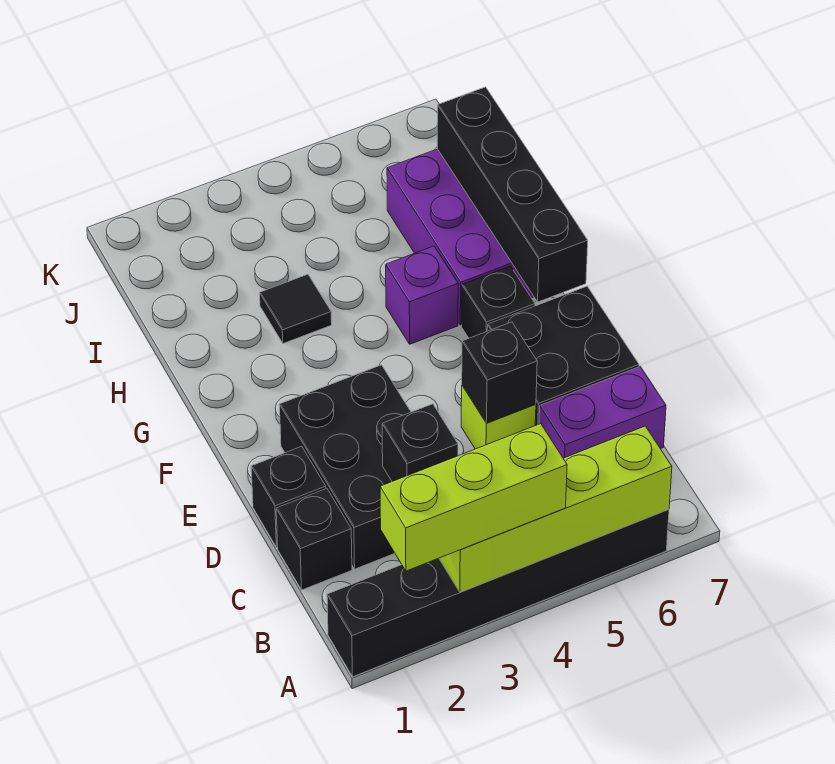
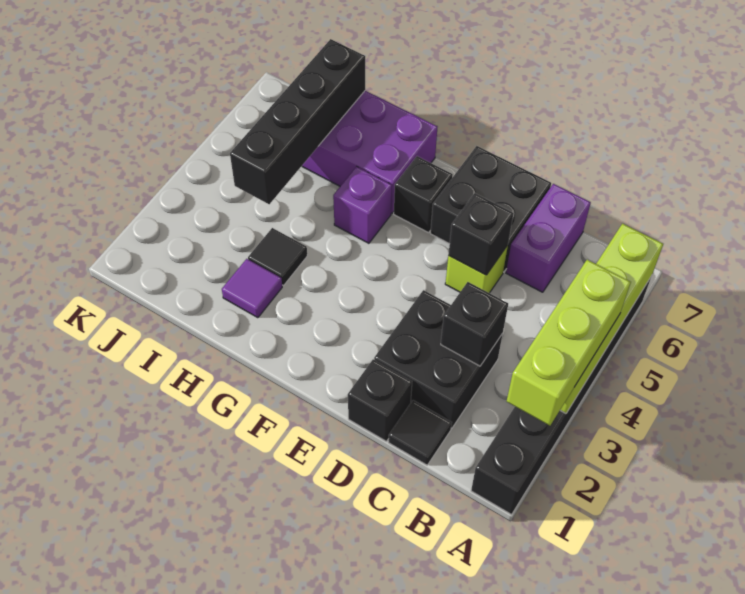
black 1x1 brick [276,488,352,590] -> black 1x1 tile [388,400,452,465]
black 2x3 brick [279,365,411,569] -> black 2x2 brick [374,290,503,428]
black 1x4 brick [437,87,588,302] -> black 1x4 brick turned to [230,39,365,204]
none -> purple 1x1 tile [222,259,282,318]

